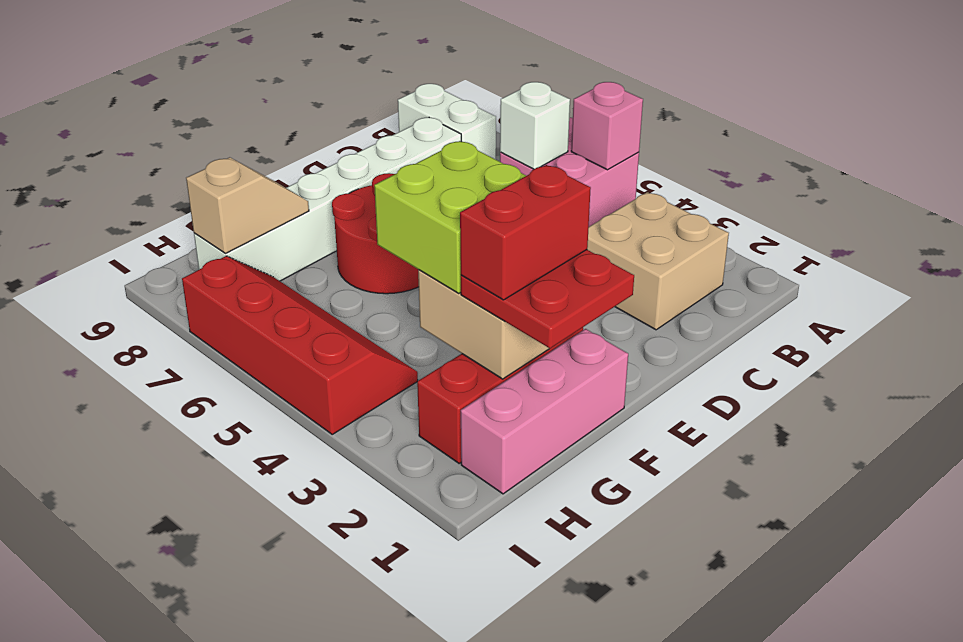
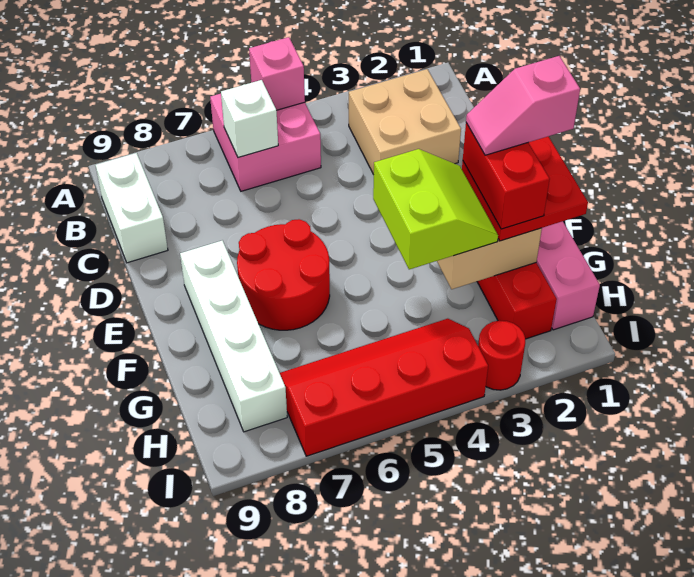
white 1x2 brick [398,84,496,159] -> white 1x2 brick turned to [96,153,168,263]
white 1x6 brick [194,118,461,281] -> white 1x4 brick [180,241,287,432]
none -> pink 1x2 slope [466,56,580,155]
lime 2x2 brick [374,141,526,293] -> lime 2x2 slope [373,149,498,269]
tan 1x2 slope [186,157,309,253] -> none
none -> red 1x1 round brick [478,321,525,390]

